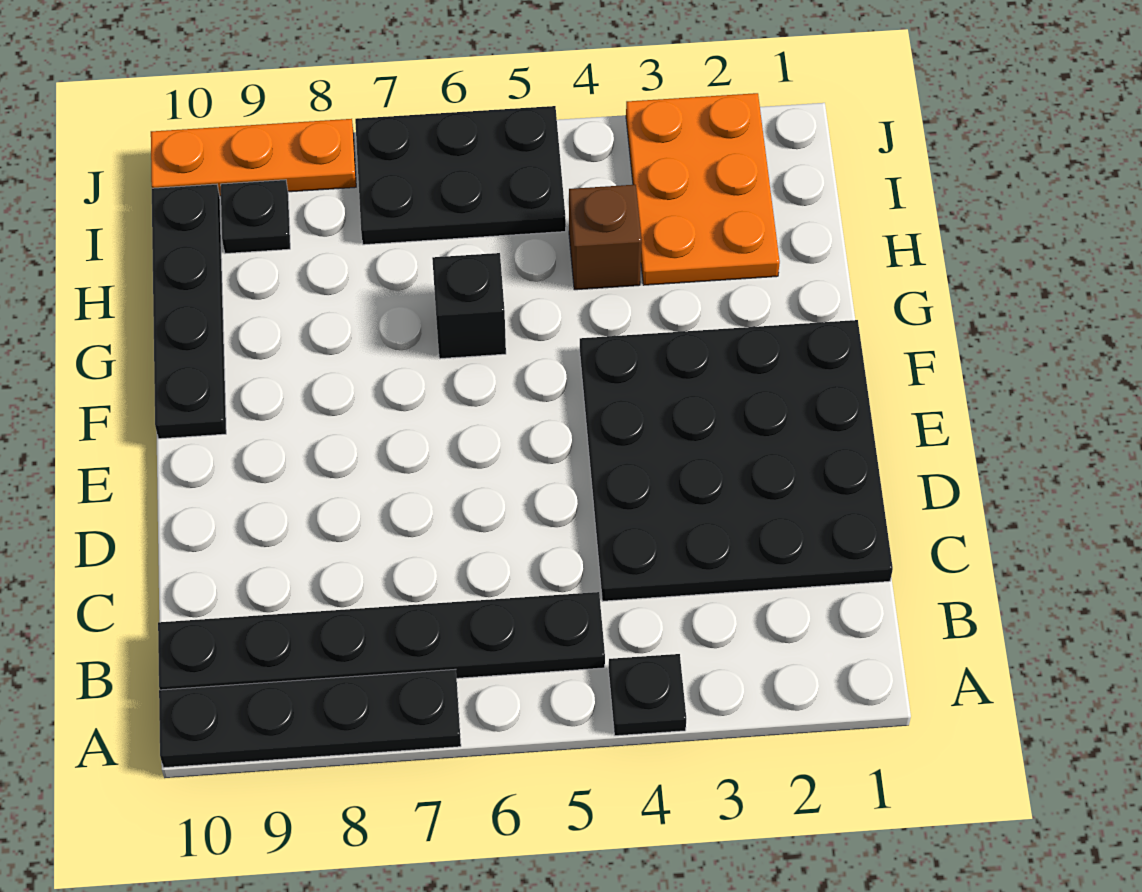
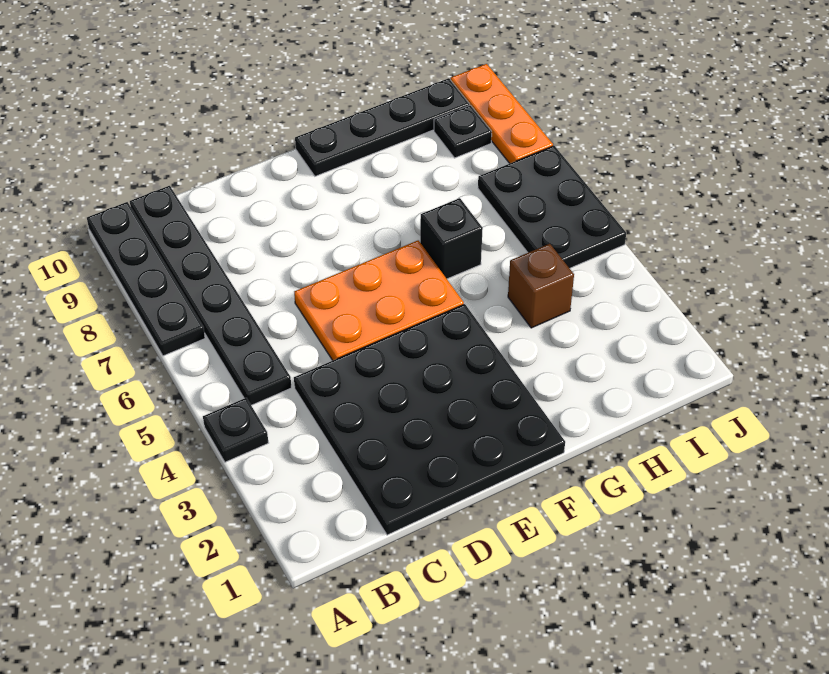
orange 2x3 plate [626,93,780,285] -> orange 2x3 plate moved to [294,240,464,360]

